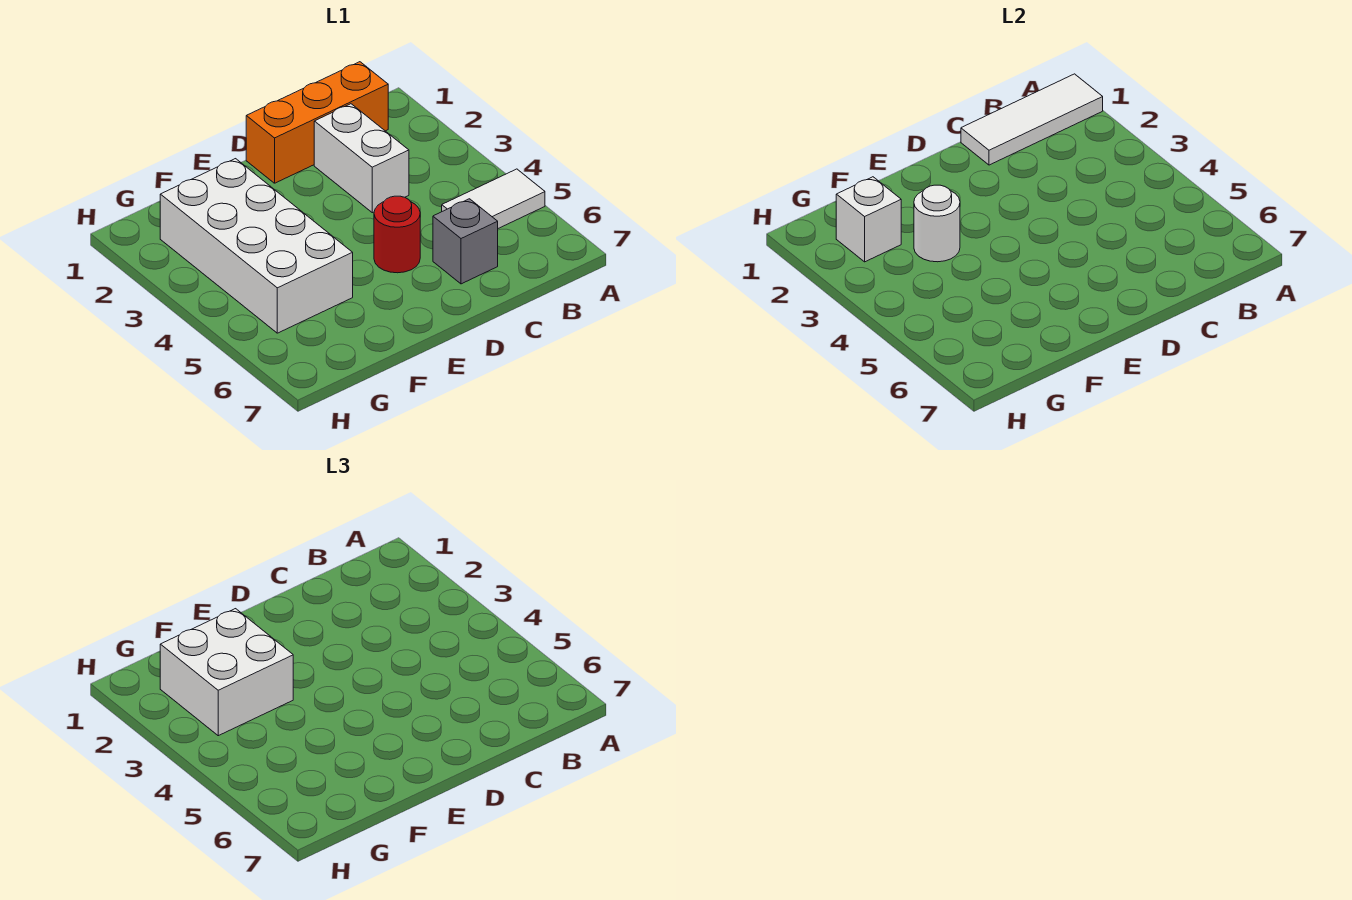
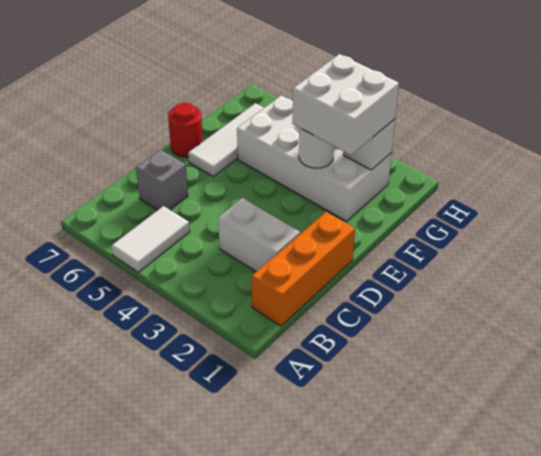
white 1x3 tile [961,74,1103,165] -> white 1x3 tile moved to [188,103,264,176]
red 1x1 round brick [374,196,420,273] -> red 1x1 round brick moved to [168,103,203,157]

